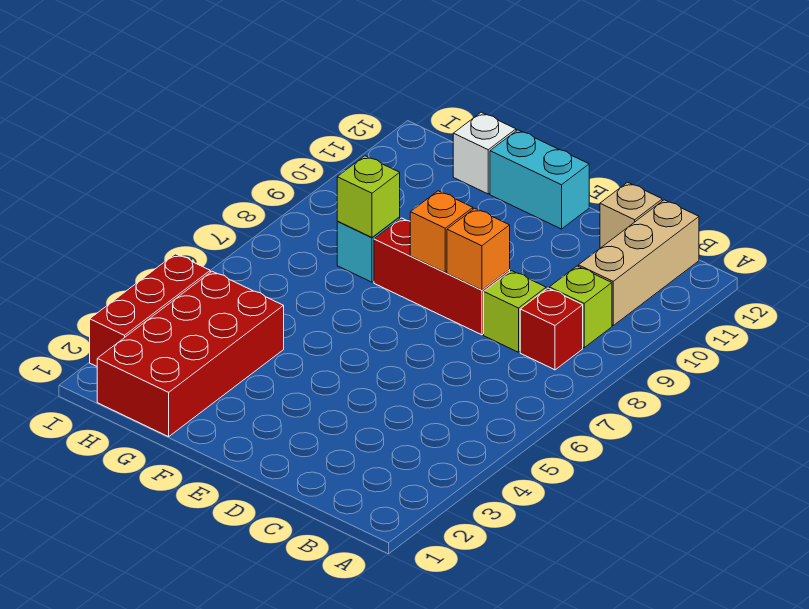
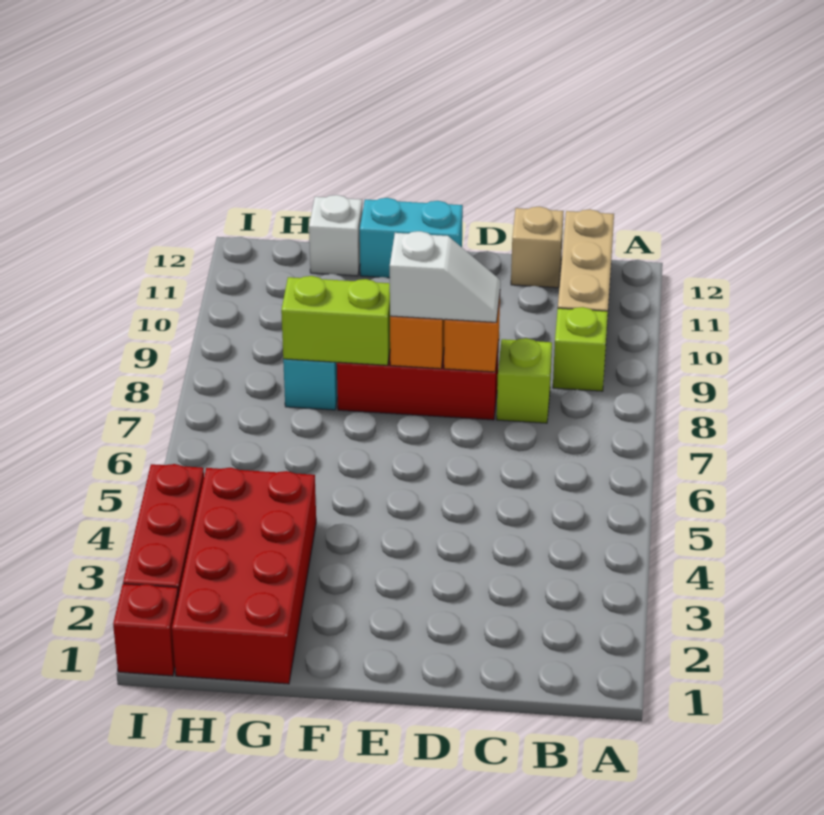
red 1x1 brick [520,288,583,370] -> red 1x1 brick moved to [113,584,178,676]
none -> white 1x2 slope [390,231,500,322]
lime 1x1 brick [337,156,400,237] -> lime 1x2 brick [281,276,390,365]

